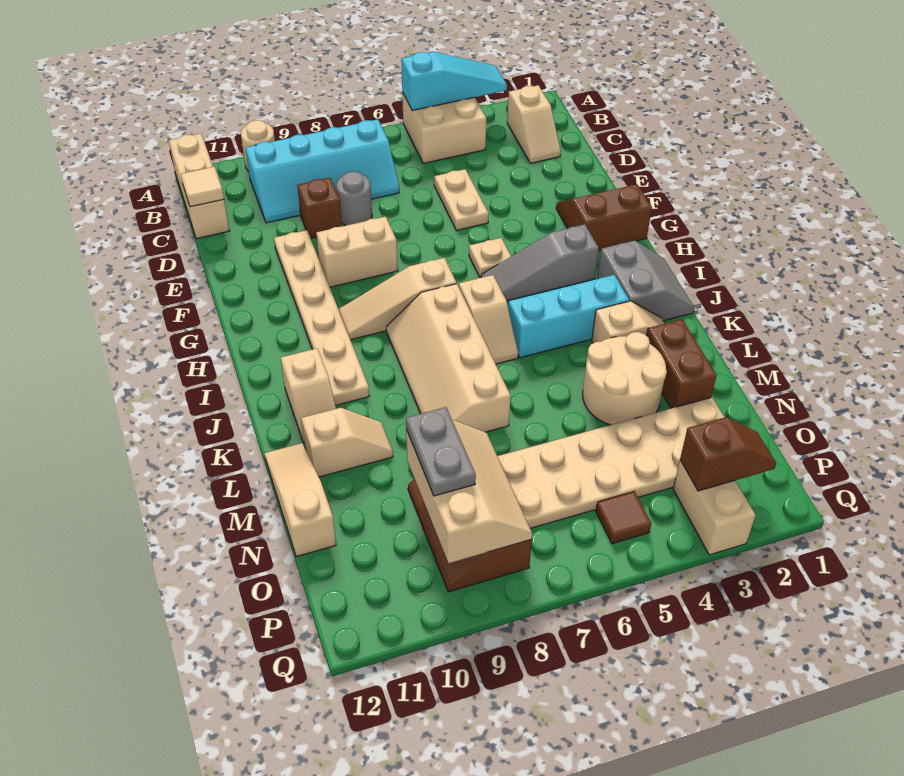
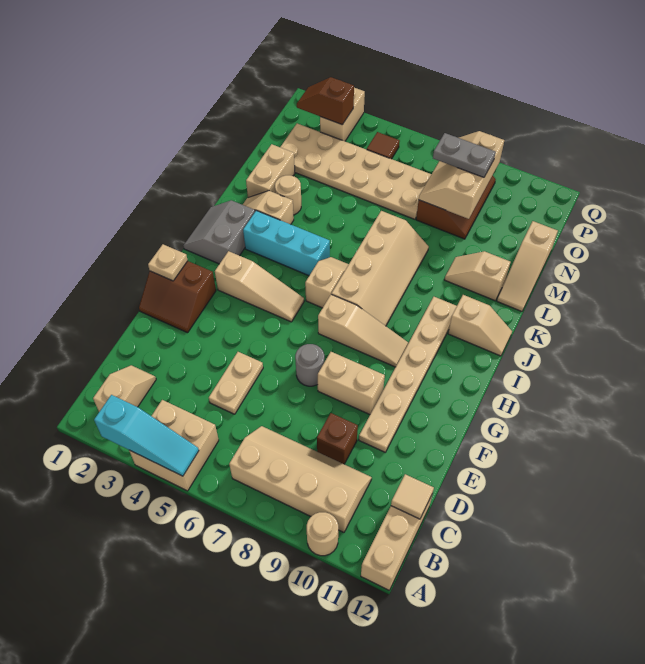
cyan 1x3 slope [401,52,507,111] -> cyan 1x3 slope turned to [94,395,199,476]
cyan 2x4 slope [245,119,399,223] -> tan 2x4 slope [229,426,372,532]
grey 1x1 round brick [336,171,372,226] -> grey 1x1 round brick moved to [295,344,324,386]
tan 1x1 plate [469,238,511,278] -> tan 1x1 plate moved to [148,244,188,281]
grey 1x3 slope [481,224,599,301] -> tan 1x3 slope [215,251,304,322]
tan 1x2 slope [281,348,336,446] -> tan 1x2 slope turned to [448,295,512,356]
brown 1x2 brick [647,319,717,408] -> tan 1x2 brick [246,144,295,198]
tan 2x2 round brick [583,332,667,425] -> tan 1x1 round brick [275,175,301,215]
grey 1x2 plate [406,407,476,496] -> grey 1x2 plate turned to [433,133,496,177]

